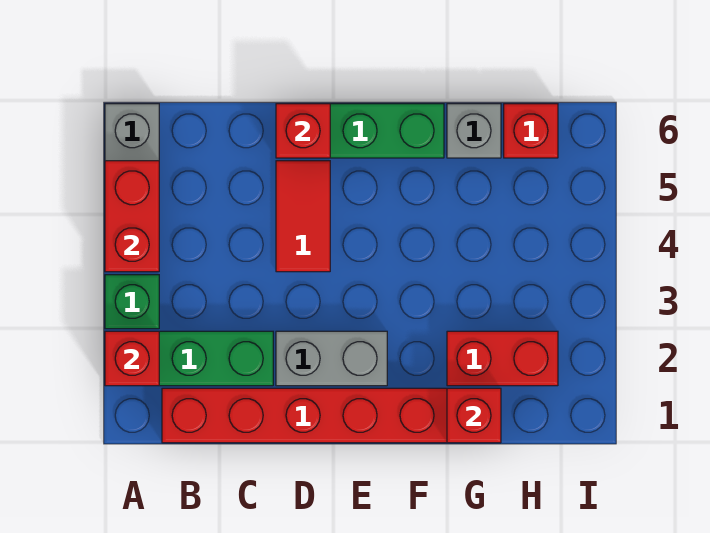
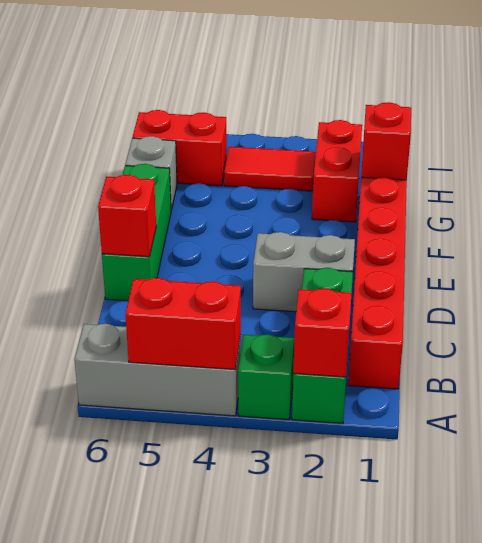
grey 1x2 brick [276,331,387,386] -> grey 1x2 brick turned to [253,232,355,312]
red 1x2 tile [276,161,330,272] -> red 1x2 tile moved to [224,147,316,191]
red 1x1 brick [504,104,558,158] -> red 1x2 brick [132,110,227,186]

